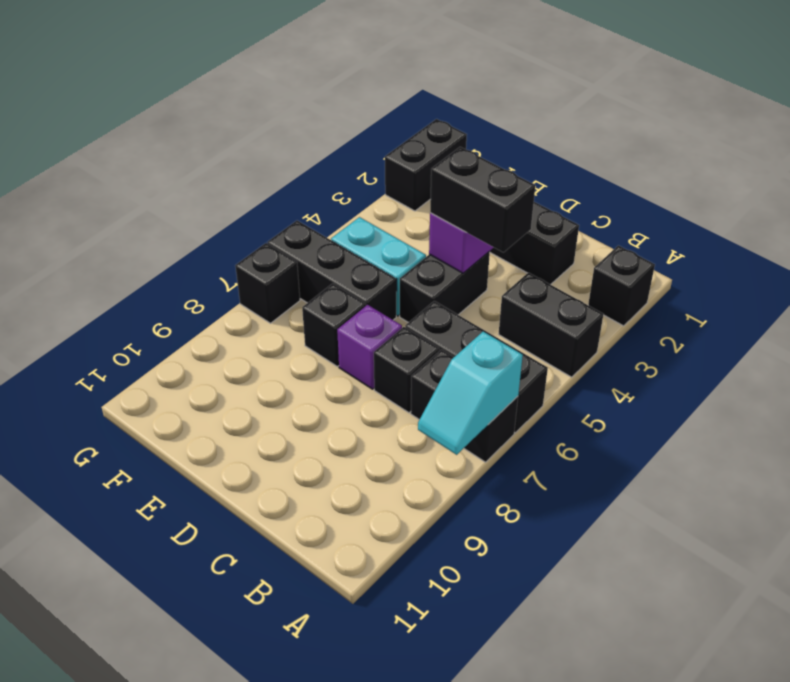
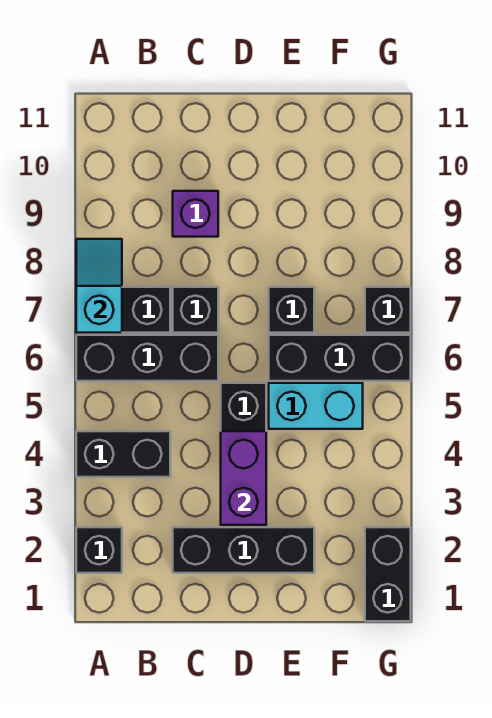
black 1x2 brick [430,147,535,252] -> none
purple 1x1 brick [337,305,402,389] -> purple 1x1 brick moved to [173,191,218,237]

